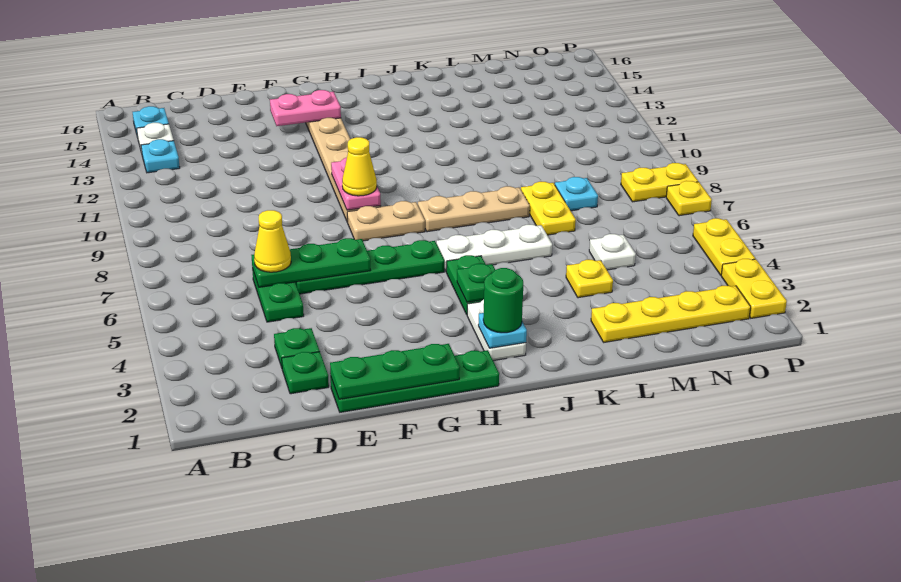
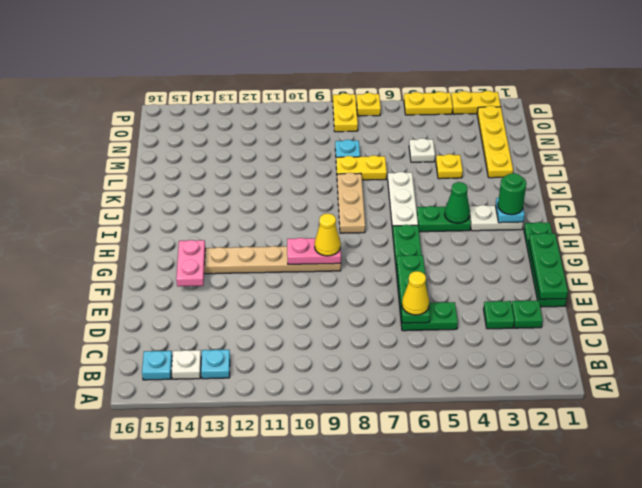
tan 1x2 plate [347,201,425,241] -> none
green 1x1 plate [457,264,495,302] -> green 1x1 cone [445,182,470,223]

